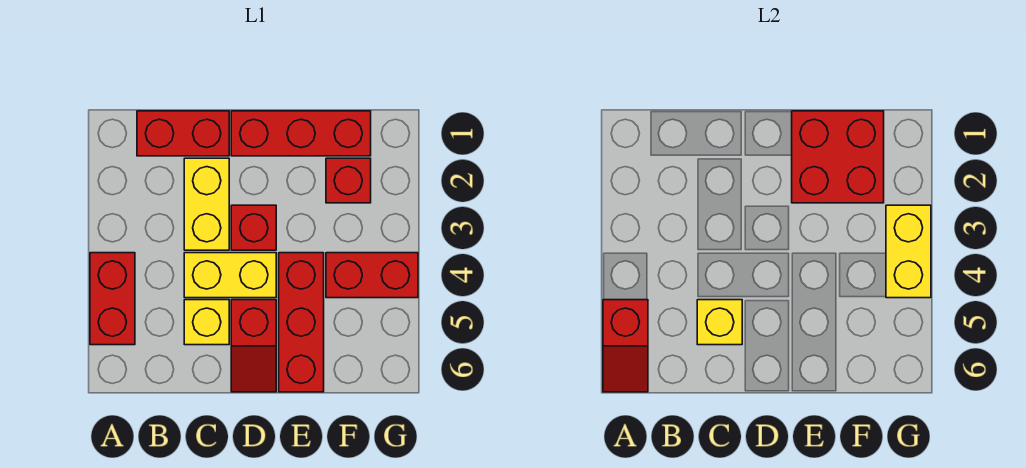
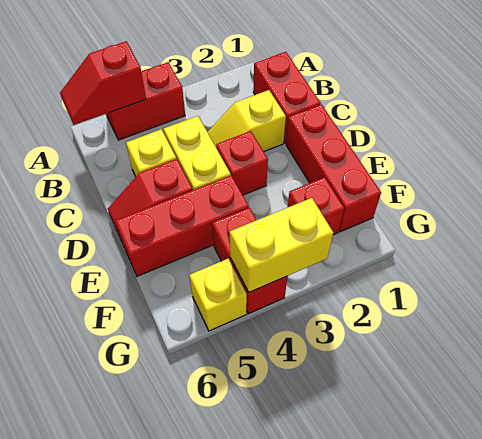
yellow 1x2 brick [184,158,229,250] -> yellow 1x2 slope [208,90,286,152]
yellow 1x1 brick [697,300,742,345] -> yellow 1x1 brick moved to [189,259,247,331]
red 2x2 brick [792,111,884,203] -> none

